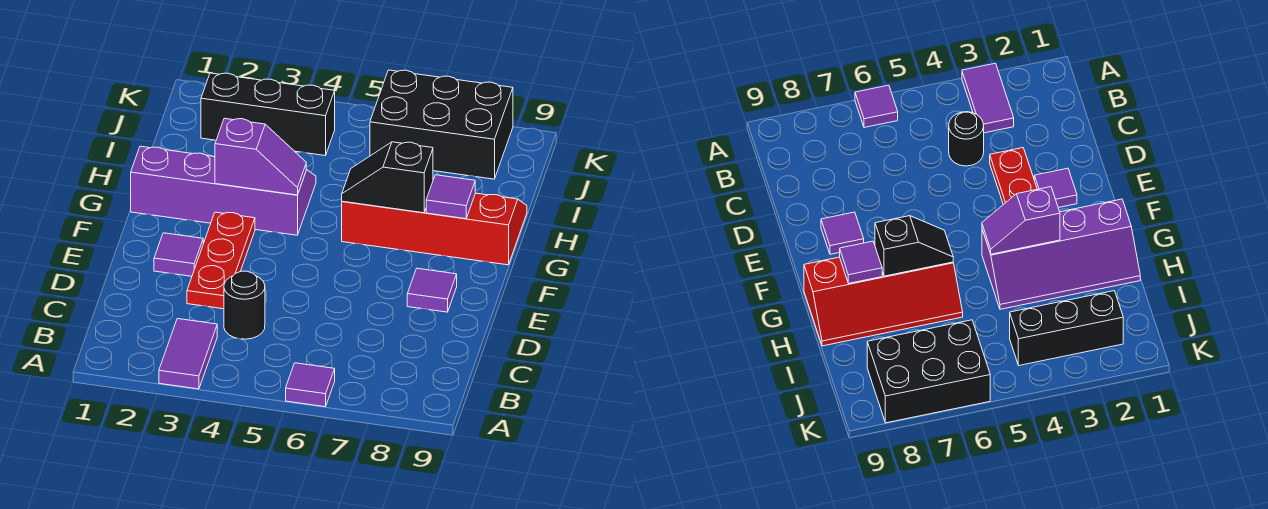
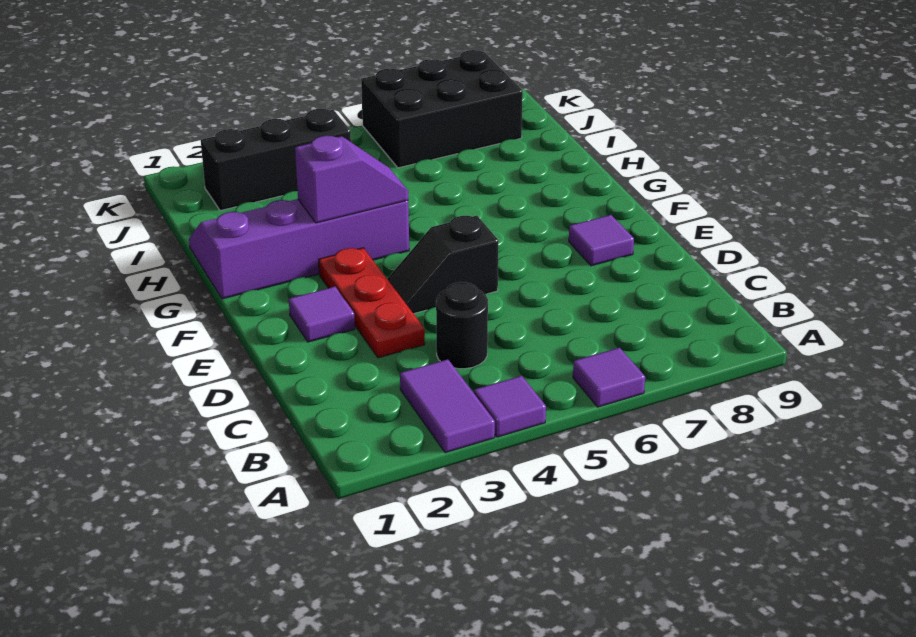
red 2x4 slope [342,193,527,265] -> none
black 1x2 slope [342,142,433,213] -> black 1x2 slope moved to [387,216,499,314]
purple 1x1 tile [426,175,475,219] -> purple 1x1 tile moved to [474,376,546,437]

